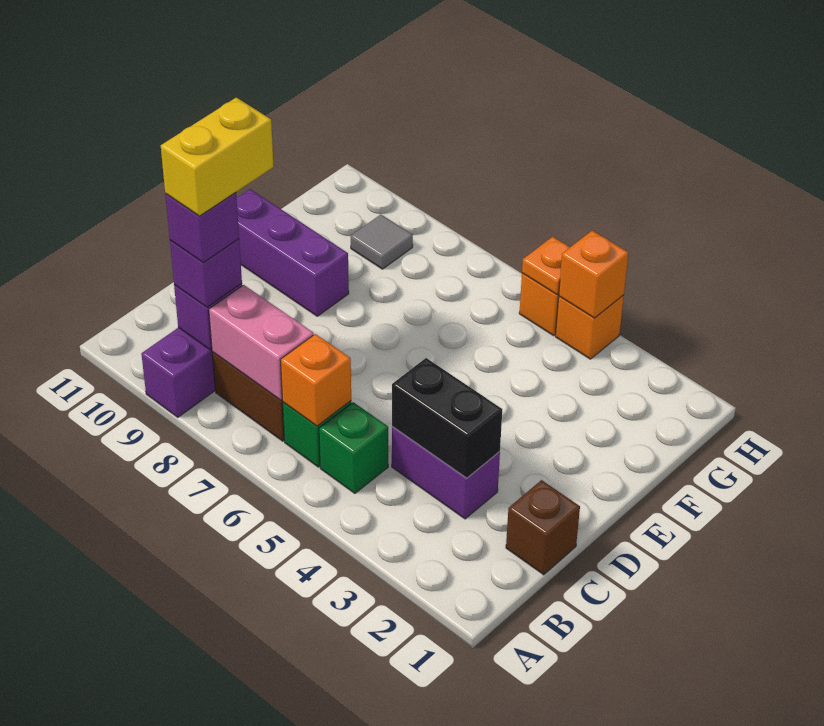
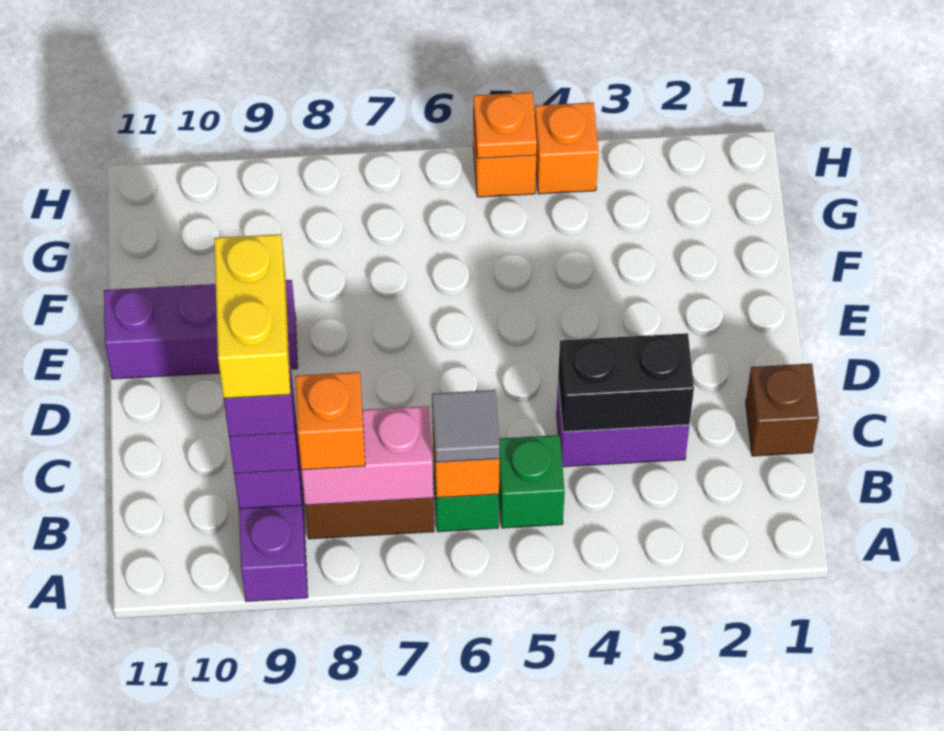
grey 1x1 tile [351,215,413,269] -> grey 1x1 tile moved to [432,390,500,462]
orange 1x1 brick [559,231,628,318] -> orange 1x1 brick moved to [295,372,365,470]

